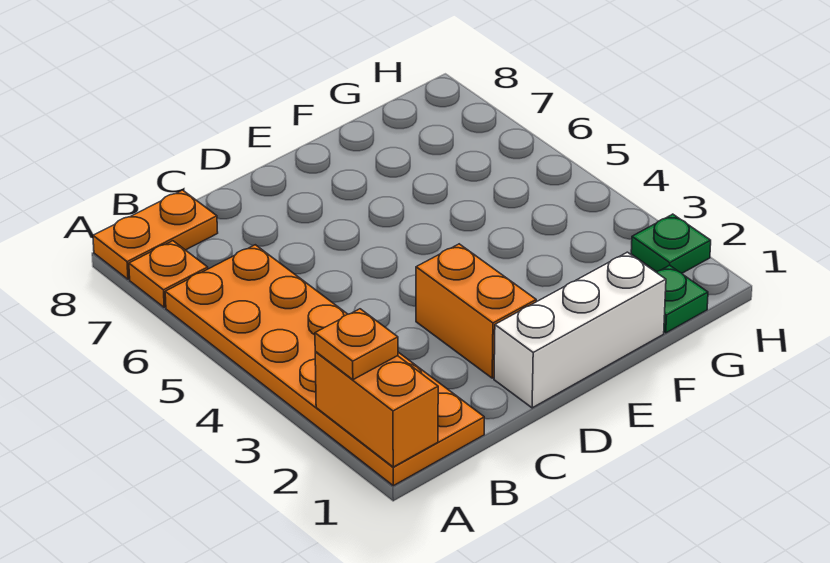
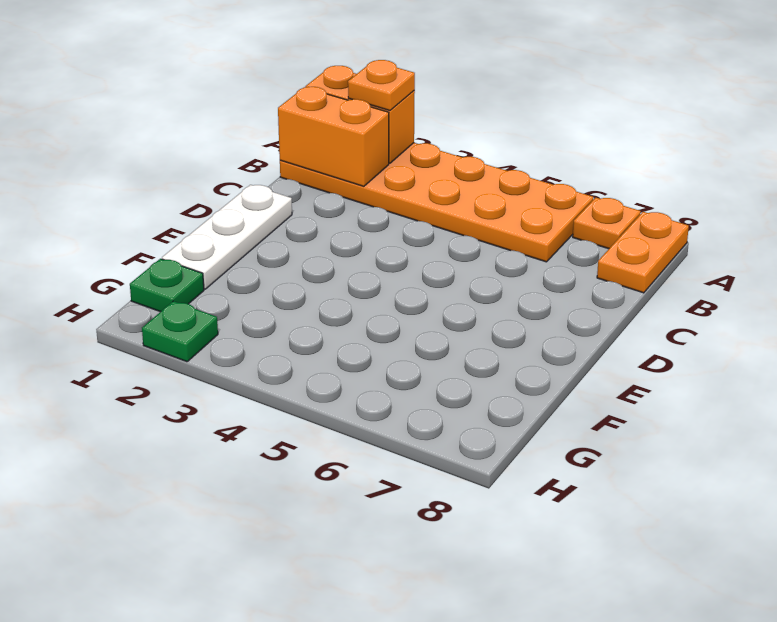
white 1x3 brick [494,252,666,408] -> white 1x3 plate [162,185,292,289]
orange 1x2 brick [416,244,536,378] -> orange 1x2 brick moved to [278,87,389,186]

